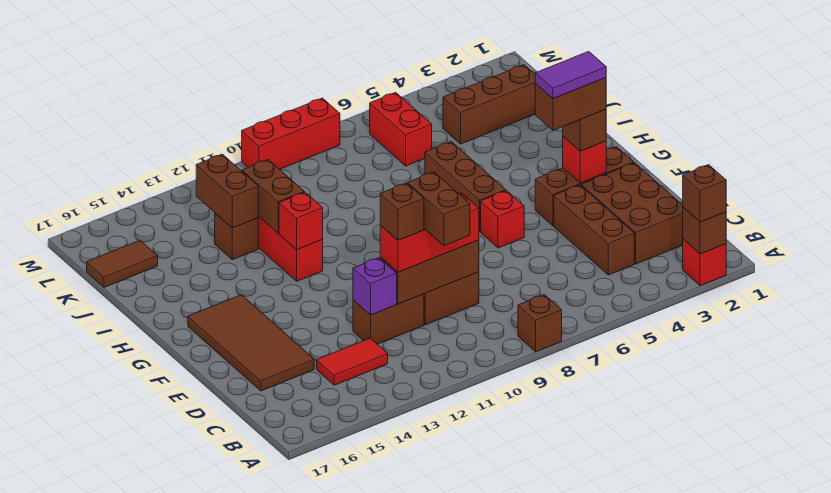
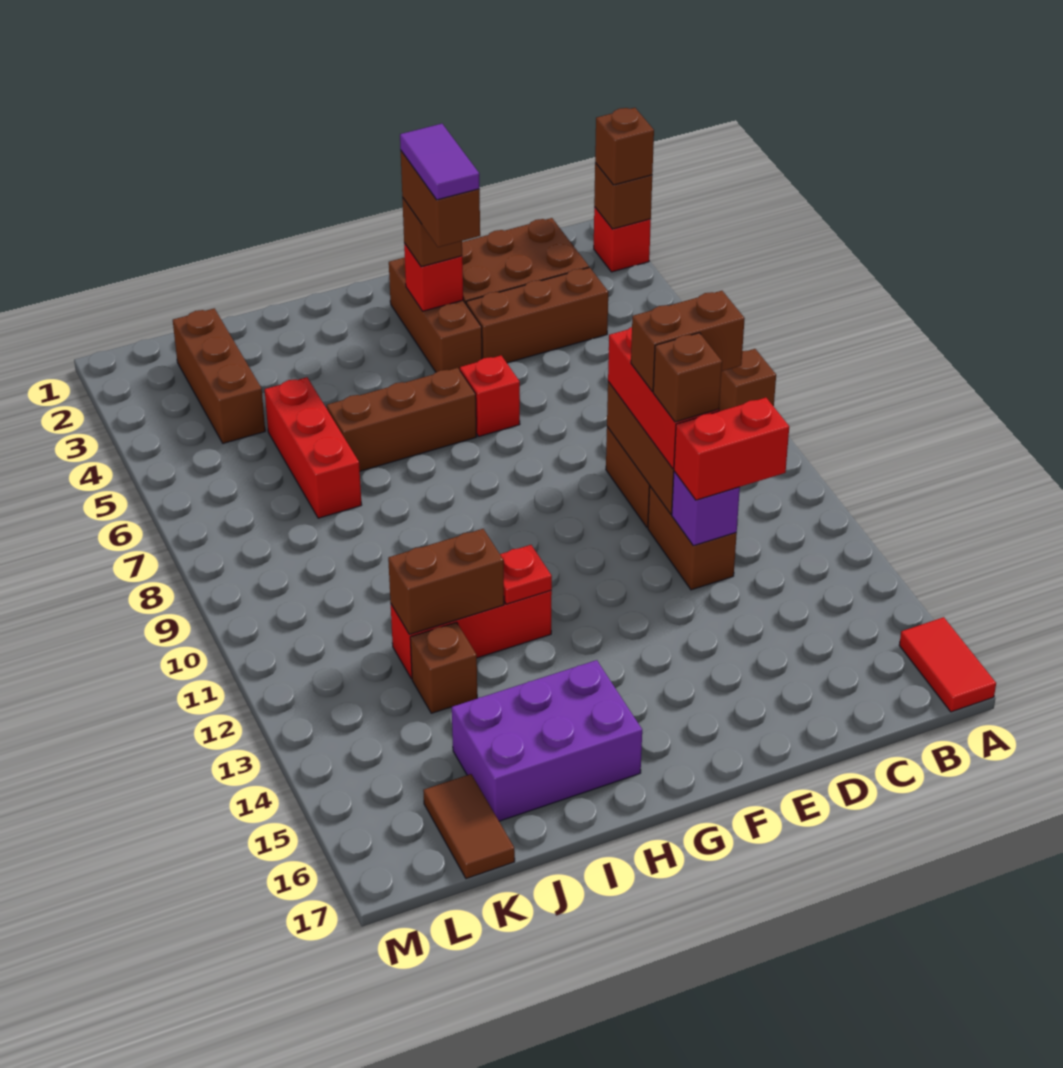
red 1x2 tile [317,338,388,385] -> red 1x2 tile moved to [899,617,996,712]
brown 2x4 tile [188,295,314,391] -> none
red 1x1 brick [279,192,323,250] -> red 1x1 plate [500,545,552,604]
none -> purple 2x3 brick [452,660,642,821]
brown 1x2 brick [196,154,258,228] -> none
red 1x2 brick [370,92,432,166] -> red 1x2 brick moved to [674,398,789,500]
red 1x3 brick [242,98,340,169] -> red 1x3 brick moved to [265,377,362,518]

